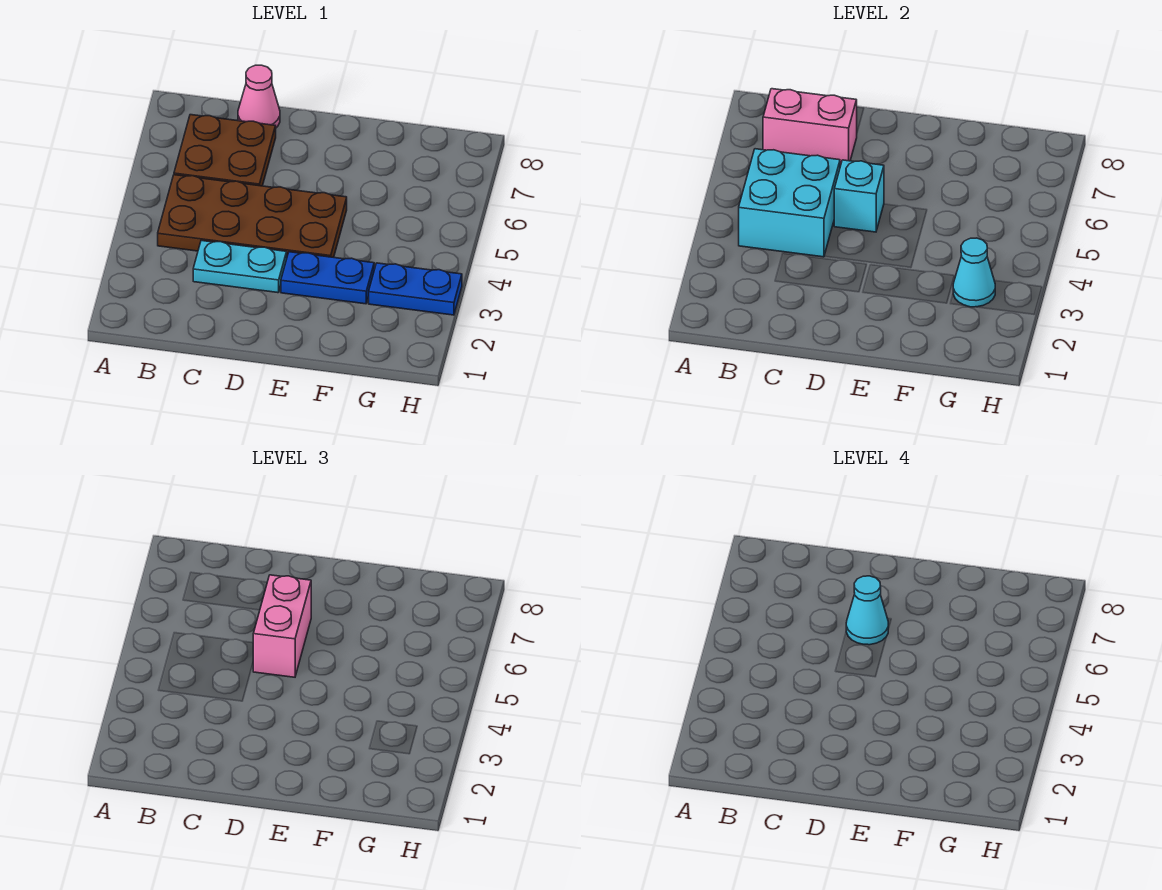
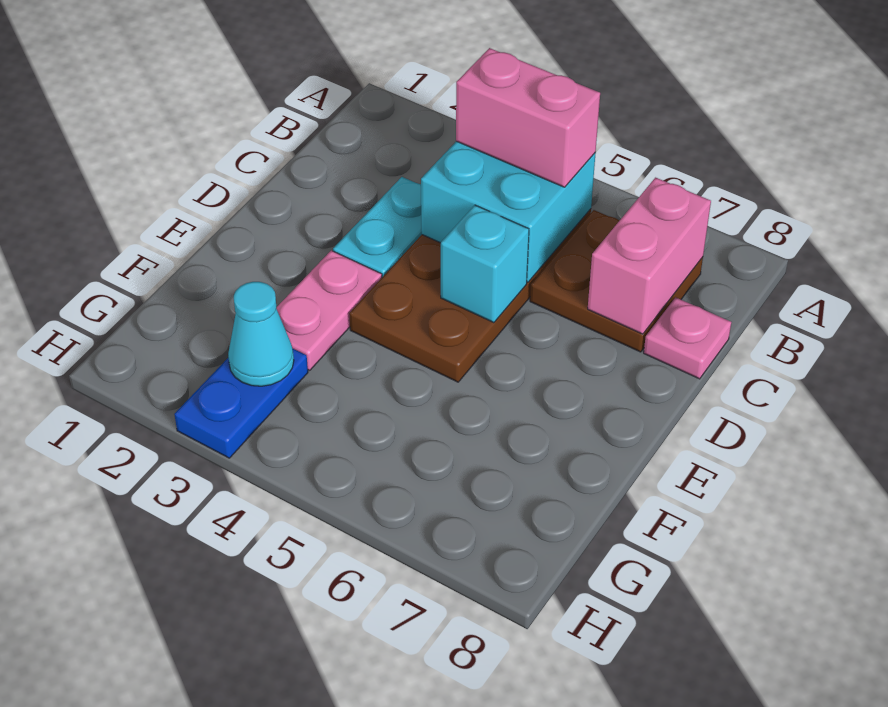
pink 1x1 cone [238,65,280,128] -> pink 1x1 plate [644,297,731,379]
pink 1x2 brick [253,575,311,677] -> pink 1x2 brick moved to [456,48,600,187]
cyan 1x1 cone [846,576,888,645] -> none
blue 1x2 plate [281,252,374,304] -> pink 1x2 plate [276,251,382,370]

